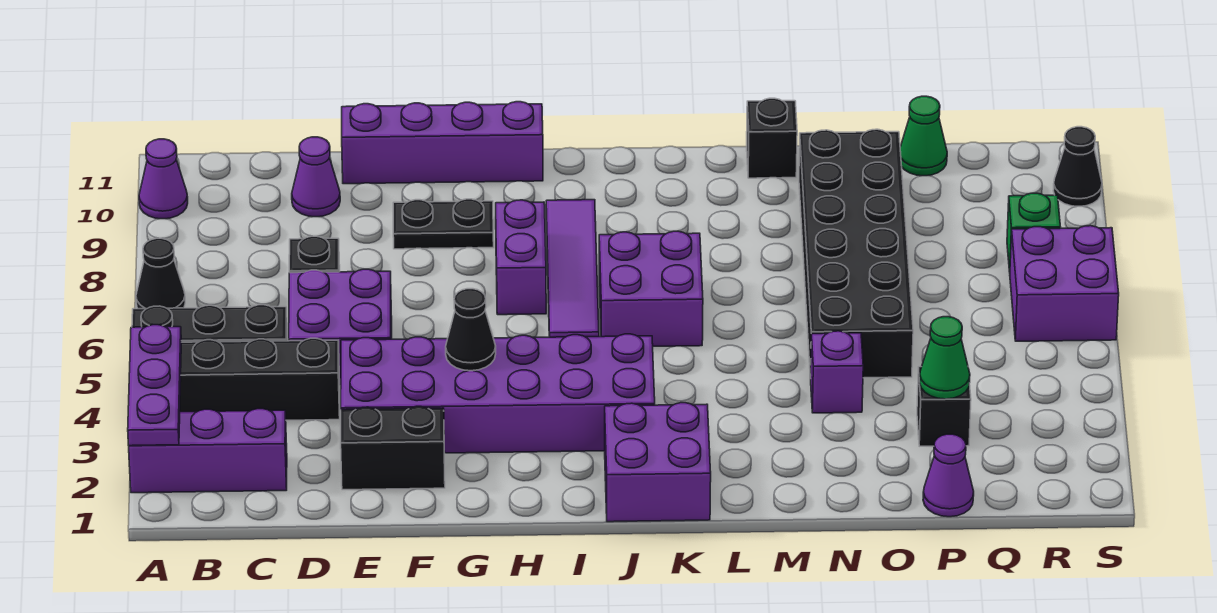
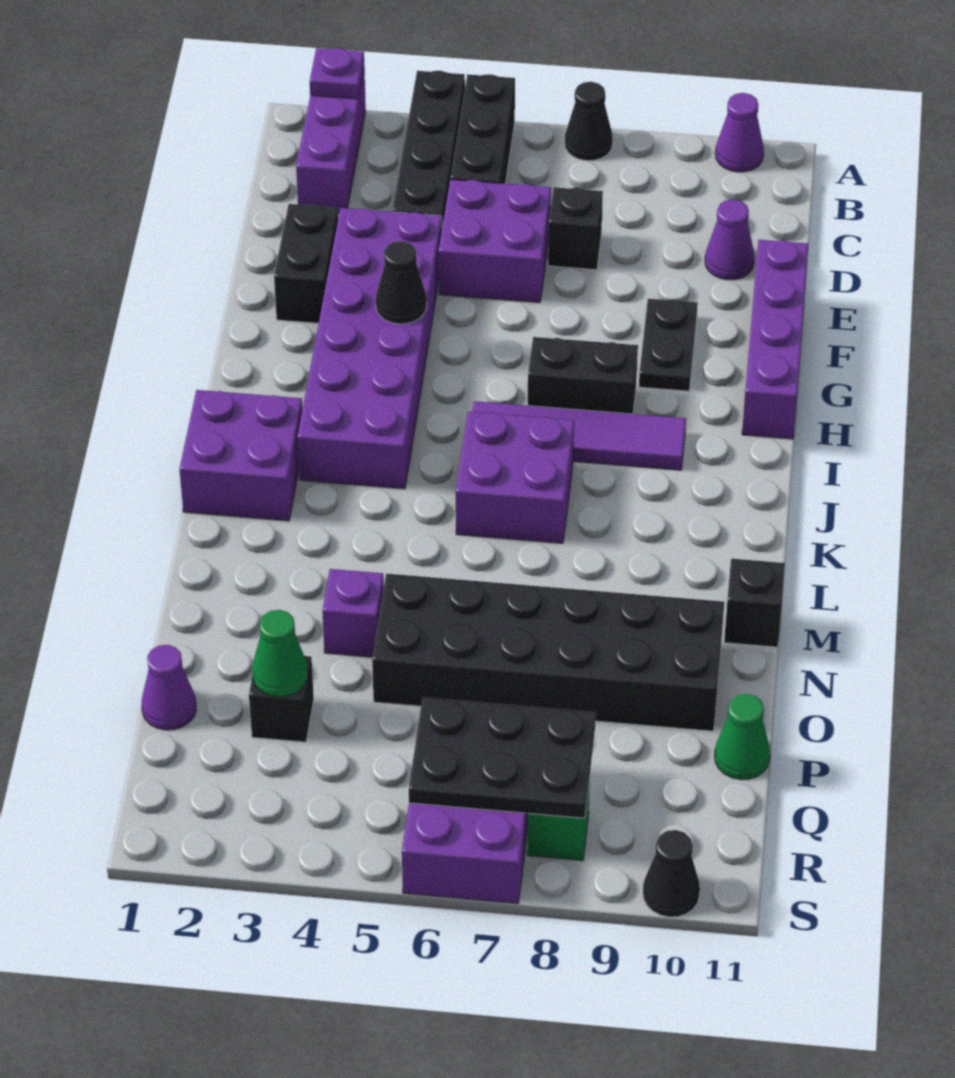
purple 1x3 plate [128,325,181,446] -> purple 1x1 plate [310,48,364,99]
purple 1x2 brick [496,200,546,315] -> black 1x2 brick [527,337,638,414]
none -> black 2x3 plate [409,697,596,818]

